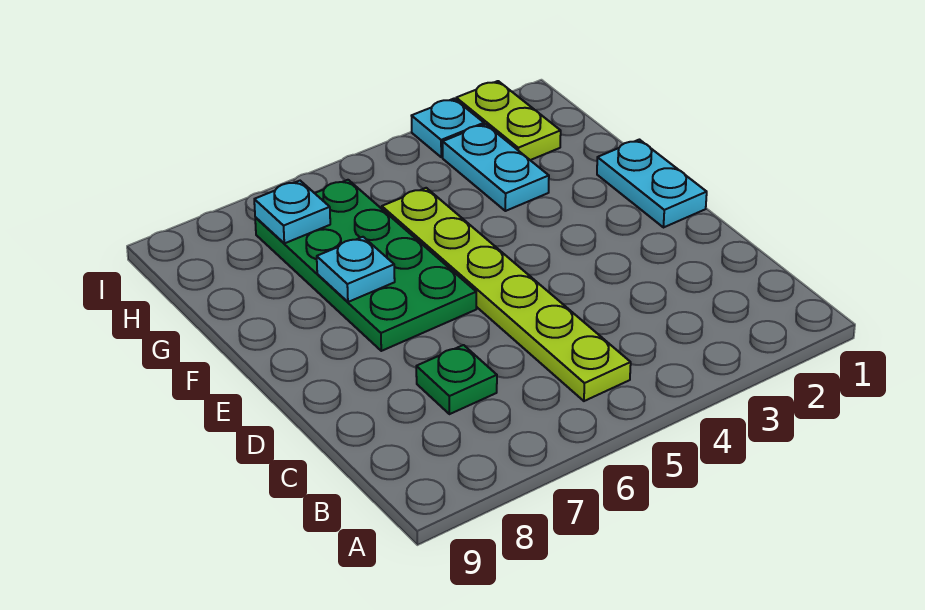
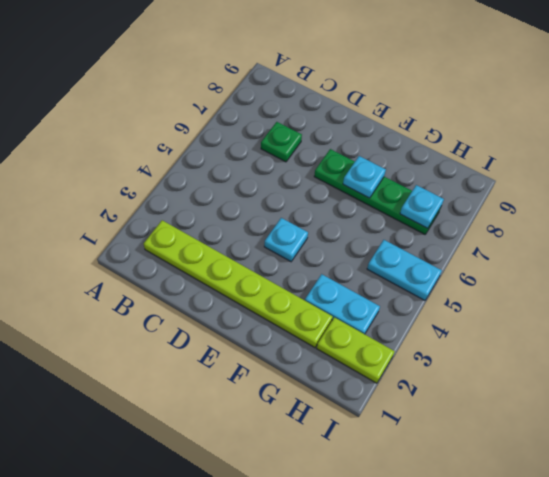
lime 1x6 plate [382,188,631,401] -> lime 1x6 plate moved to [144,220,333,347]
cyan 1x2 plate [597,140,707,228] -> cyan 1x2 plate moved to [367,240,442,300]
green 2x4 plate [255,180,476,351] -> green 1x4 plate [314,149,441,234]
cyan 1x1 plate [412,99,484,157] -> cyan 1x1 plate moved to [264,218,308,261]

